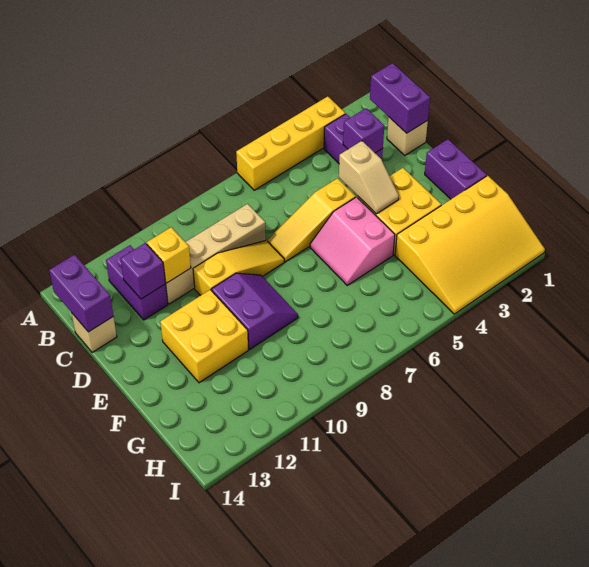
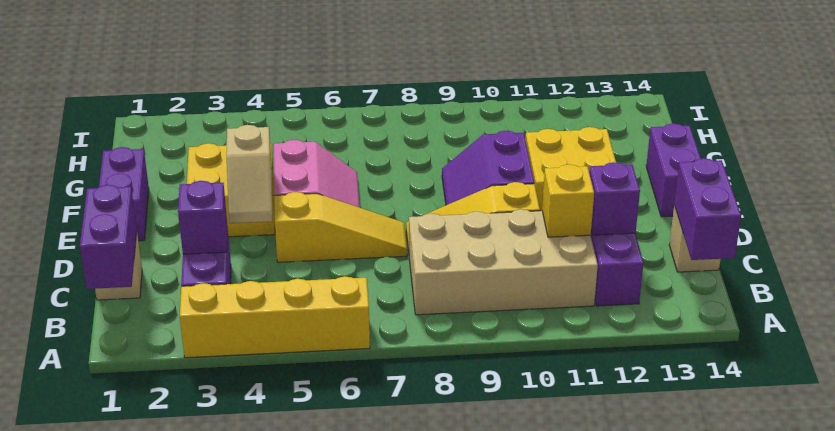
tan 1x4 brick [165,204,266,304] -> tan 2x4 brick [409,209,598,315]
tan 1x2 slope [339,141,399,214] -> tan 1x2 slope turned to [226,125,272,223]
none -> purple 1x2 brick [646,123,701,217]
yellow 3x4 slope [395,176,545,314] -> none

